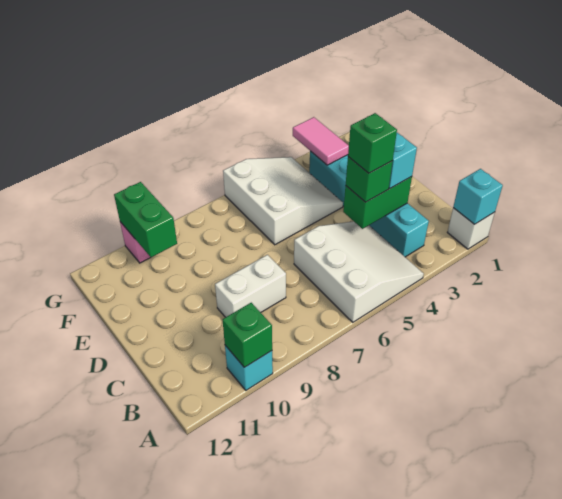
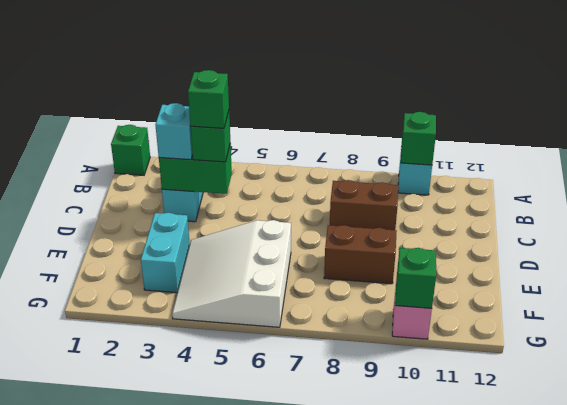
white 1x1 brick [447,208,495,249] -> green 1x1 brick [111,125,150,175]
cyan 1x1 brick [453,169,503,224] -> none
white 3x3 slope [294,221,424,322] -> none
white 1x2 brick [215,255,286,317] -> brown 1x2 brick [330,180,398,230]
none -> brown 1x2 brick [324,225,397,284]
pink 1x2 tile [293,117,349,165] -> none
green 1x2 brick [114,182,177,257] -> green 1x1 brick [395,248,436,308]

